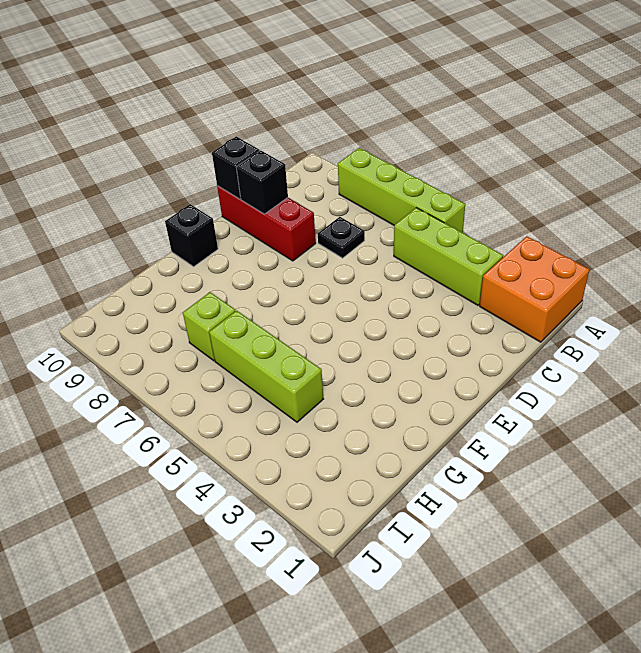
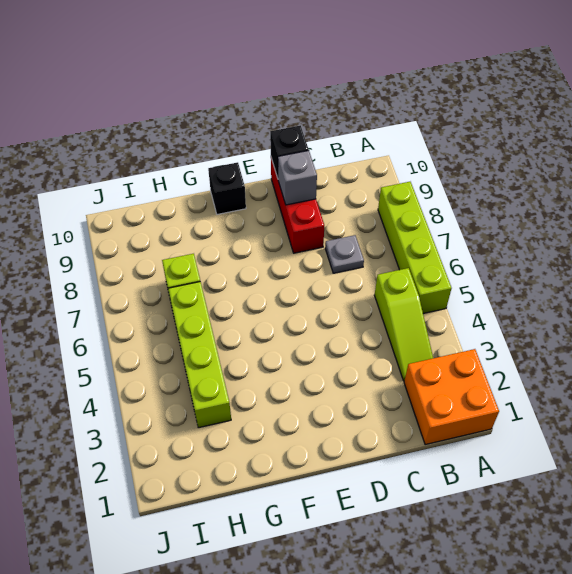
lime 1x3 brick [394,208,503,305] -> lime 1x3 slope [374,268,433,381]
black 1x1 plate [318,217,365,258] -> grey 1x1 plate [325,235,364,273]
black 1x1 brick [236,151,288,214] -> grey 1x1 brick [278,151,317,205]
lime 1x3 brick [209,310,323,422] -> lime 1x4 brick [168,282,231,428]

